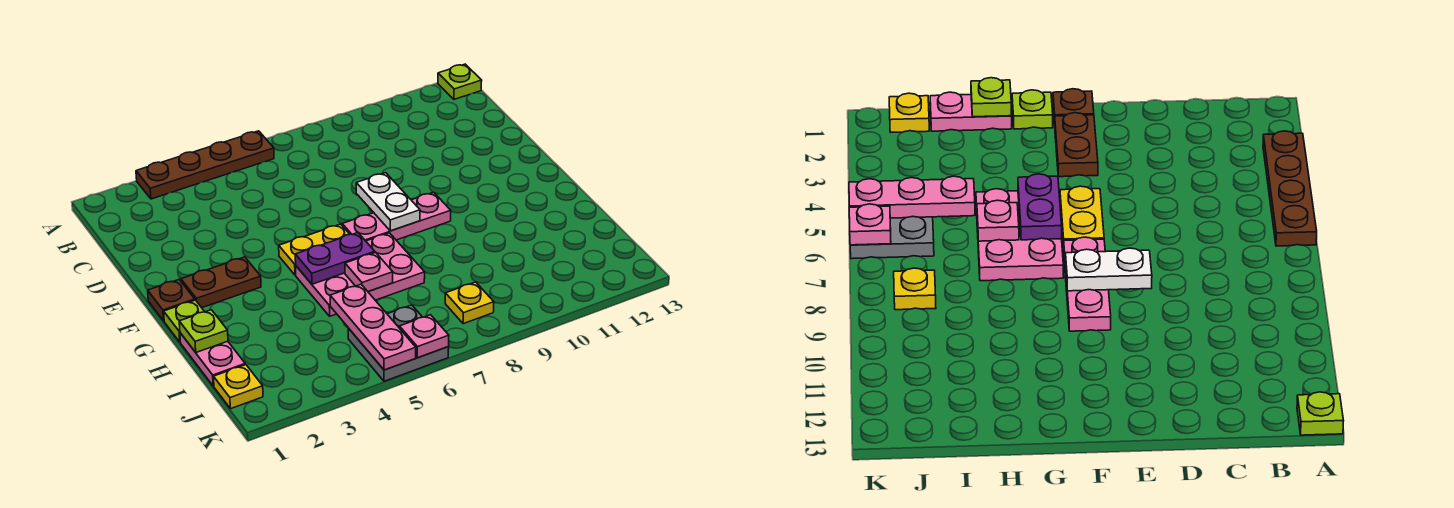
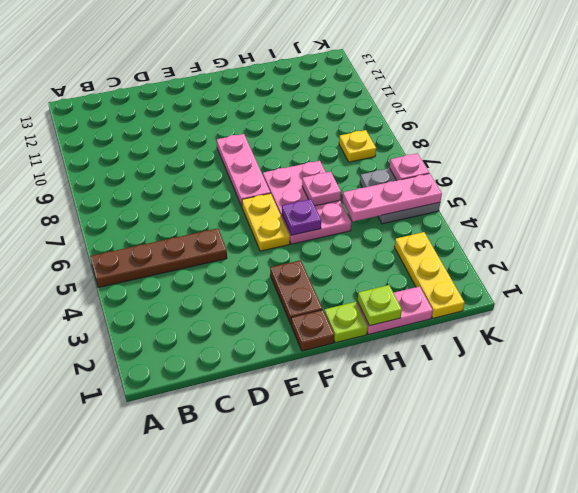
brown 1x4 plate [136,131,274,199] -> brown 1x4 plate turned to [90,228,227,287]
lime 1x1 plate [438,64,482,99] -> none
white 1x2 plate [356,173,420,231] -> none
purple 1x2 plate [295,233,375,284] -> purple 1x1 plate [282,199,321,235]
yellow 1x1 plate [214,365,263,409] -> yellow 1x3 plate [394,232,464,318]

